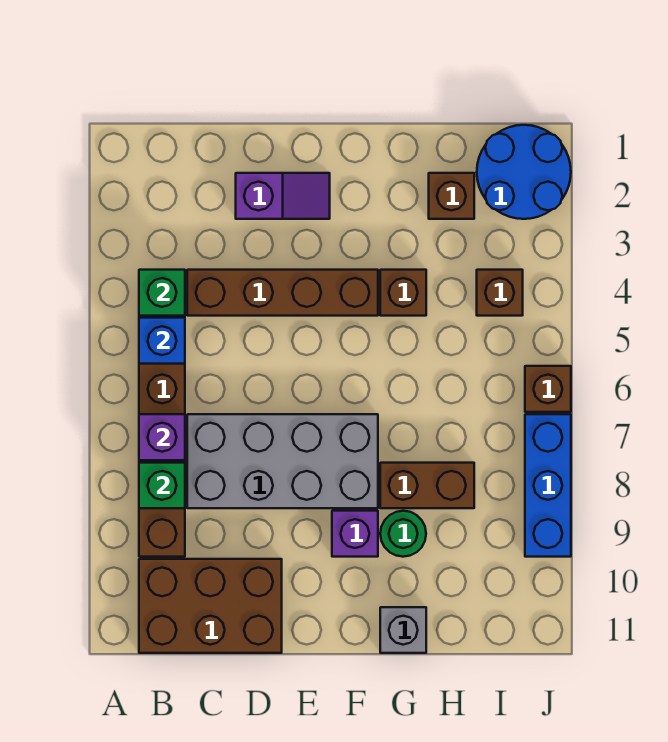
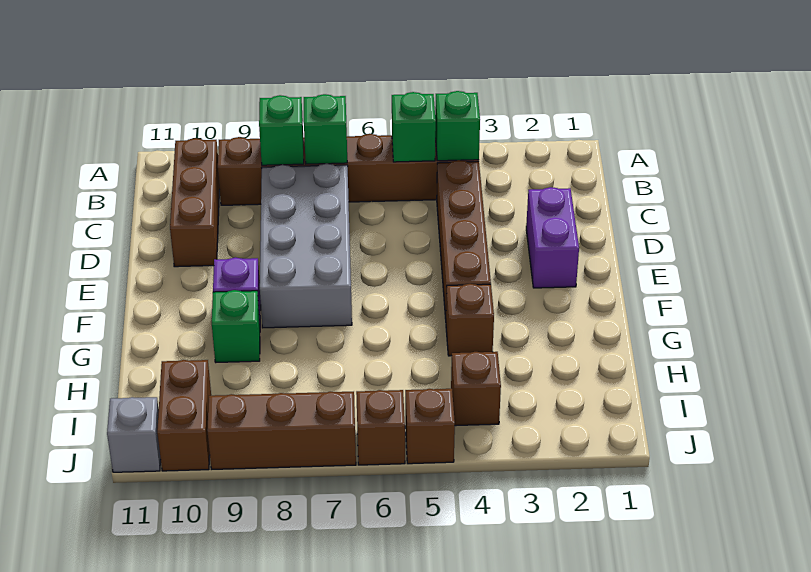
blue 1x1 brick [139,318,185,364] -> green 1x1 brick [392,92,436,162]
purple 1x1 brick [139,414,185,460] -> green 1x1 brick [304,94,347,164]
brown 2x3 brick [139,559,282,653] -> brown 1x3 brick [170,138,220,267]
purple 1x2 slope [236,173,330,219] -> purple 1x2 brick [526,187,579,288]
brown 1x2 brick [380,463,474,508] -> brown 1x2 brick moved to [157,360,211,471]
green 1x1 round brick [380,511,426,557] -> green 1x1 brick [212,290,260,362]
grey 1x1 brick [380,607,426,653] -> grey 1x1 brick moved to [107,397,161,472]
brown 1x1 brick [429,173,474,219] -> brown 1x1 brick moved to [405,389,455,464]
blue 2x2 round brick [477,125,571,219] -> none
blue 1x3 brick [525,414,571,557] -> brown 1x3 brick [207,392,356,469]

